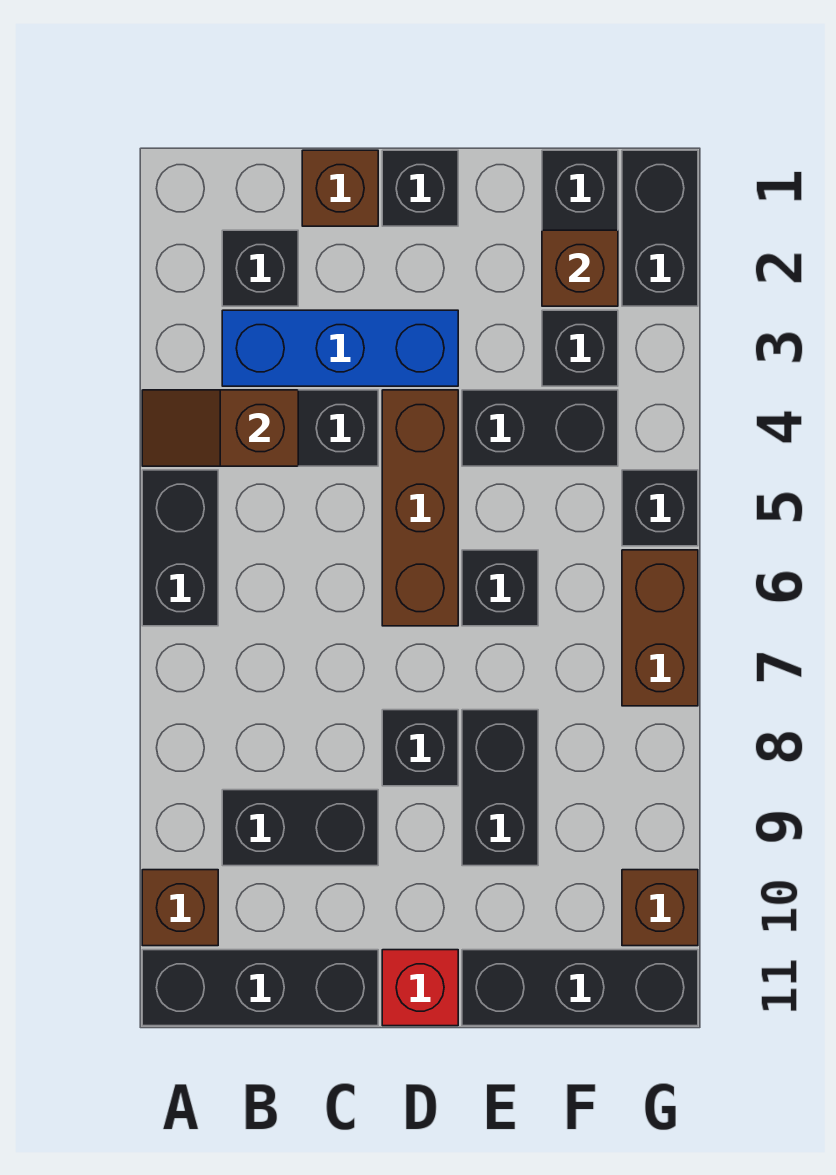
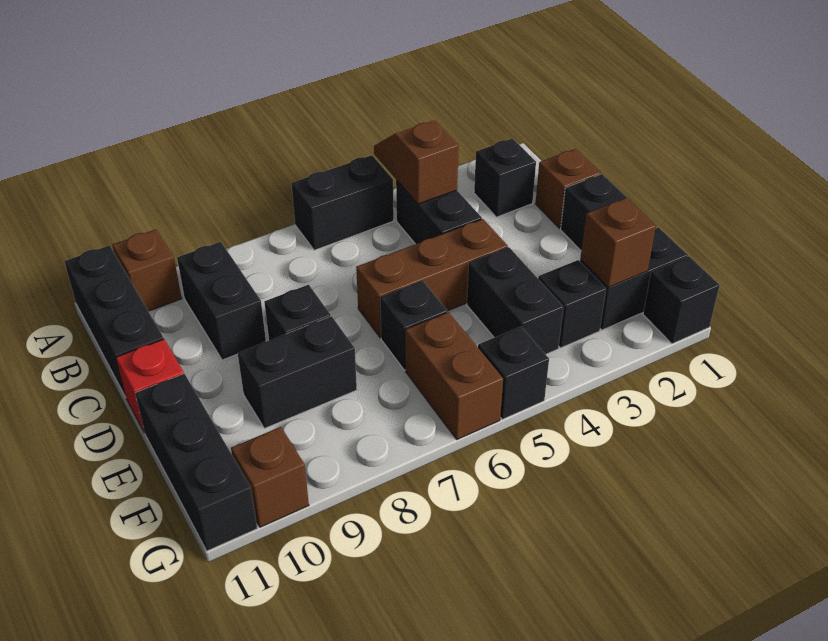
blue 1x3 brick [222,310,458,386] -> none
black 1x2 brick [622,150,698,306] -> black 1x1 brick [643,256,720,344]
brown 1x2 brick [622,550,698,706] -> brown 1x2 brick turned to [405,312,503,440]

